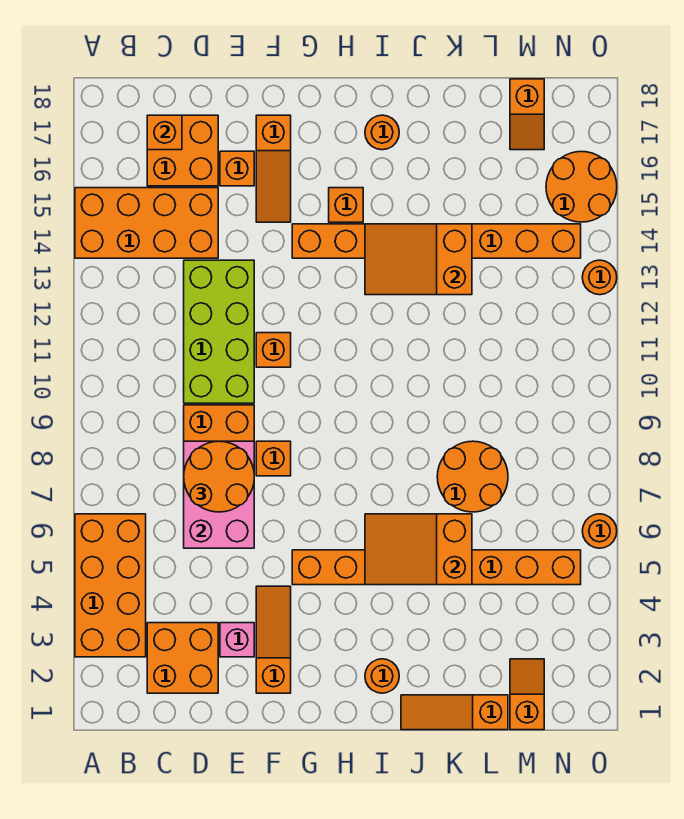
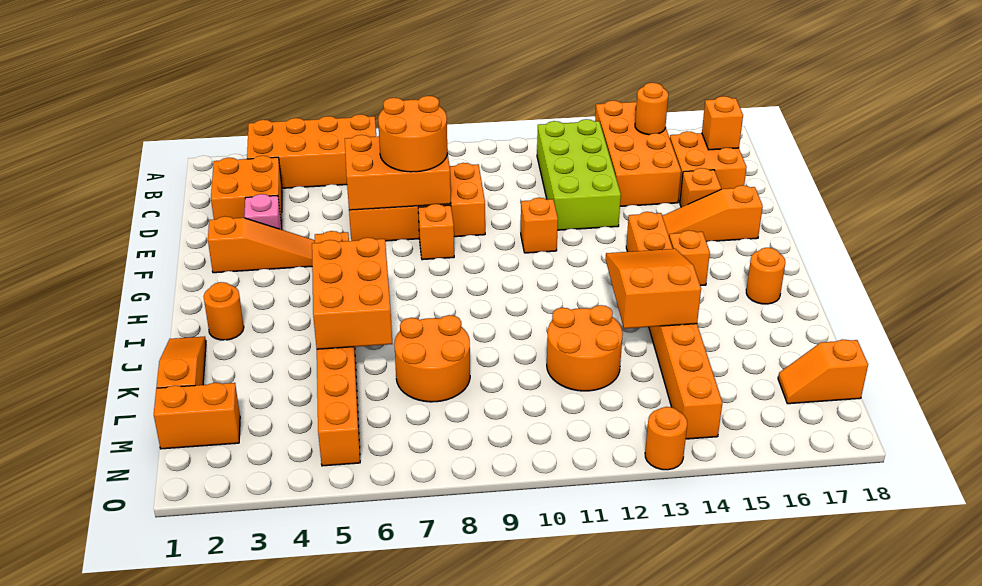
pink 2x3 brick [184,441,254,548] -> orange 2x3 brick [345,135,451,210]
lime 2x4 brick [184,260,254,403] -> lime 2x4 brick turned to [537,119,621,230]
orange 2x3 slope [365,514,472,585] -> orange 2x3 brick [312,238,392,349]
orange 1x2 slope [510,659,544,730] -> orange 1x2 brick [154,383,240,449]
orange 2x2 round brick [546,152,617,222] -> orange 2x2 round brick moved to [547,305,623,391]
orange 1x1 round brick [582,514,617,548] -> orange 1x1 round brick moved to [635,83,668,135]

